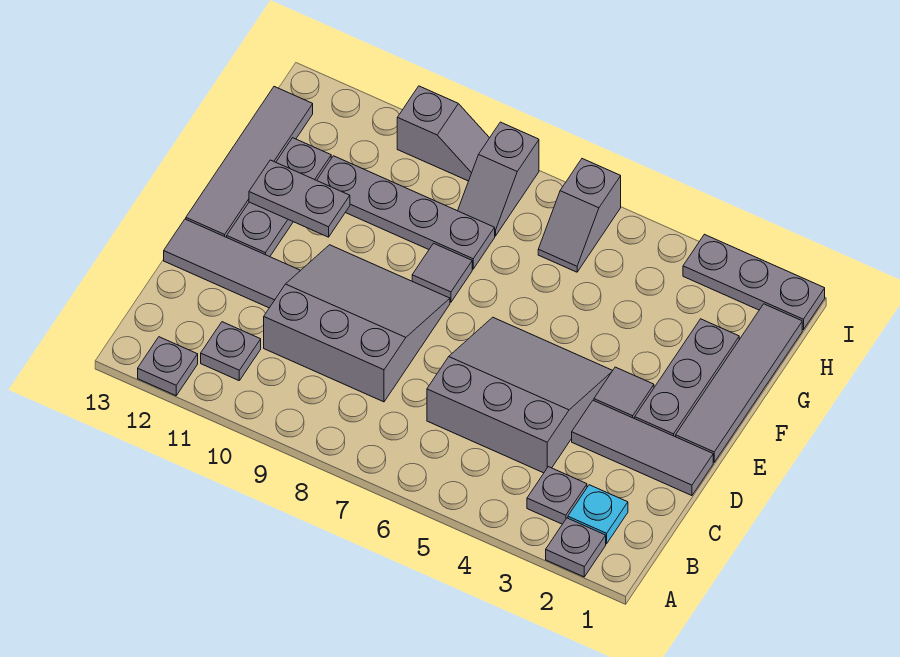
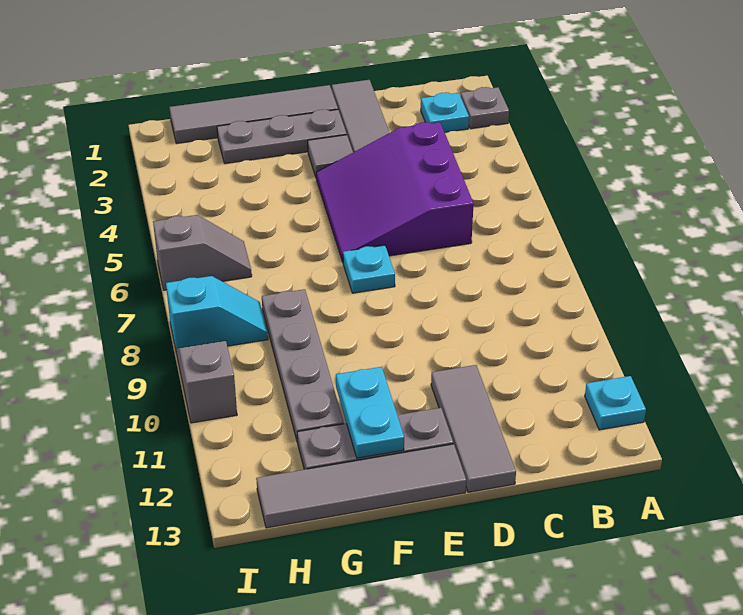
grey 1x1 plate [138,337,198,396] -> cyan 1x1 plate [585,376,646,430]
grey 1x1 plate [527,467,587,524] -> none
grey 1x1 plate [201,322,261,380] -> none
grey 3x3 slope [427,317,613,473] -> purple 3x3 slope [316,122,474,262]
grey 3x3 slope [264,245,450,402] -> none
none -> cyan 1x1 plate [343,245,395,293]
grey 1x1 tile [412,243,472,302] -> none
grey 1x2 plate [249,160,350,237] -> cyan 1x2 plate [336,367,404,458]
grey 1x2 slope [458,122,539,236] -> cyan 1x2 slope [166,276,268,353]
grey 1x3 plate [683,234,825,330] -> none

